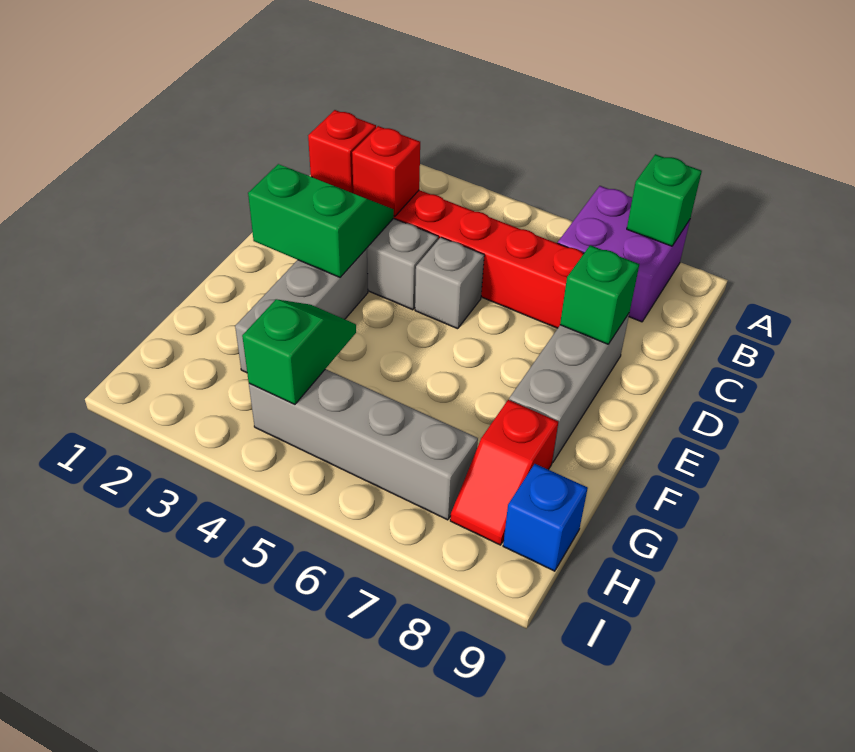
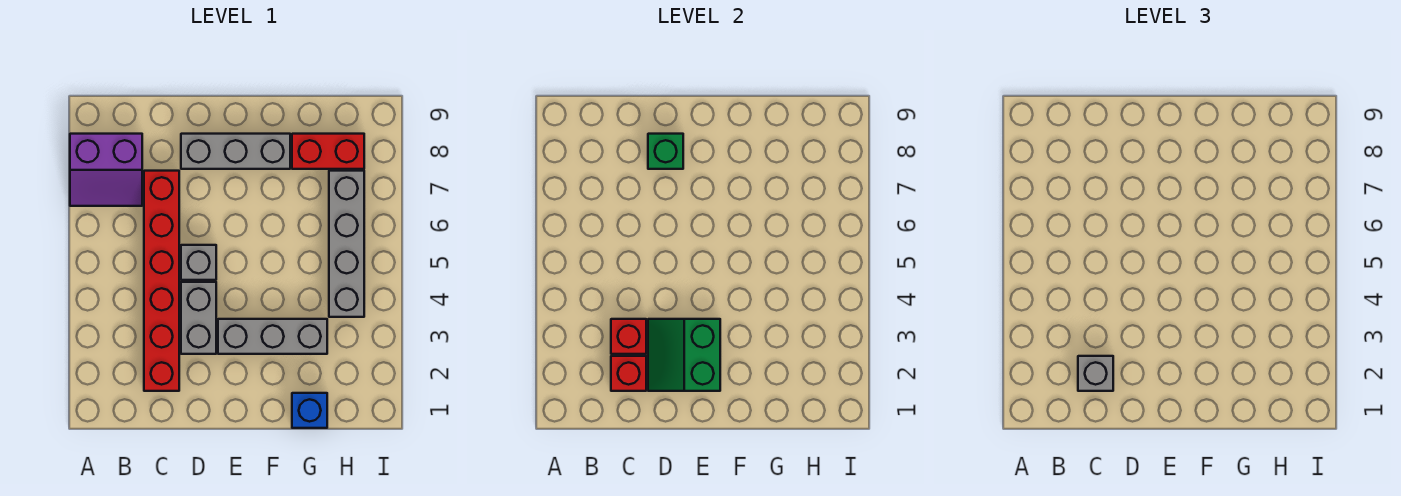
purple 2x2 brick [558,186,690,322] -> purple 2x2 slope [70,134,142,206]
green 1x1 brick [627,154,702,246] -> none
none -> grey 1x1 brick [1078,356,1113,391]
green 1x2 slope [242,299,356,404] -> none
red 1x2 slope [450,400,558,545] -> red 1x2 brick [292,134,364,169]
blue 1x1 brick [503,464,588,571] -> blue 1x1 brick moved to [292,393,327,428]

